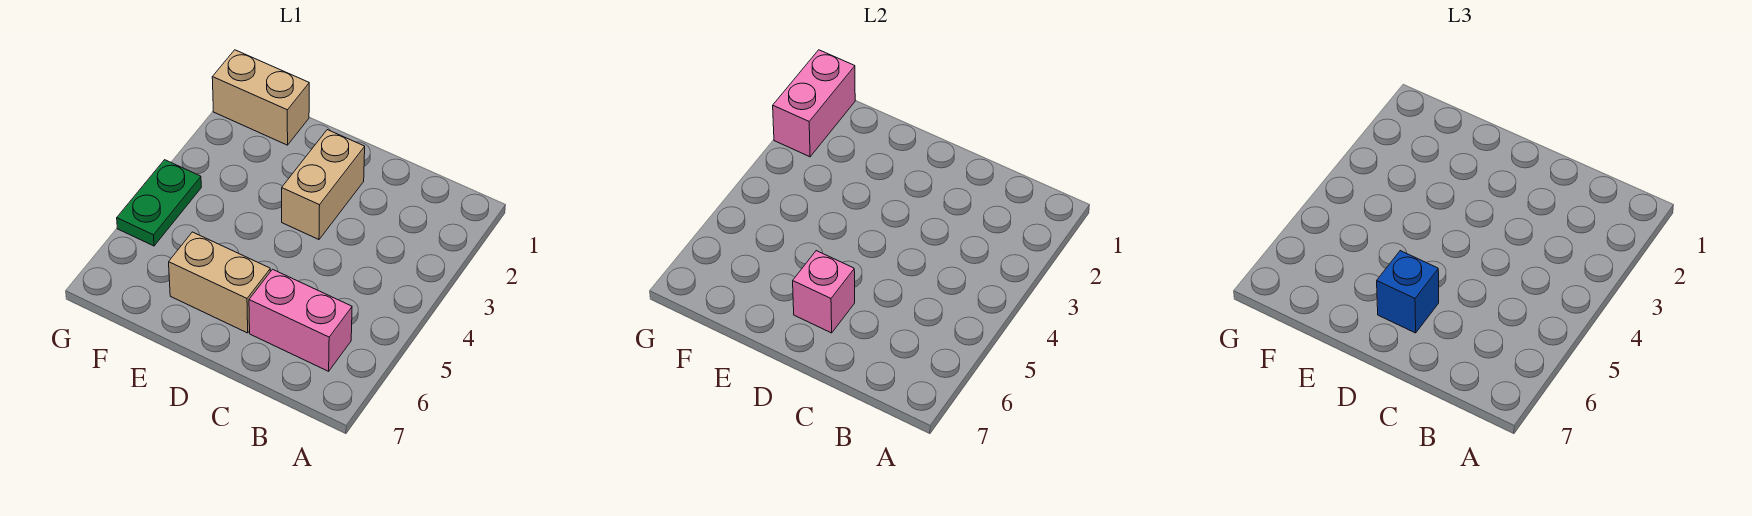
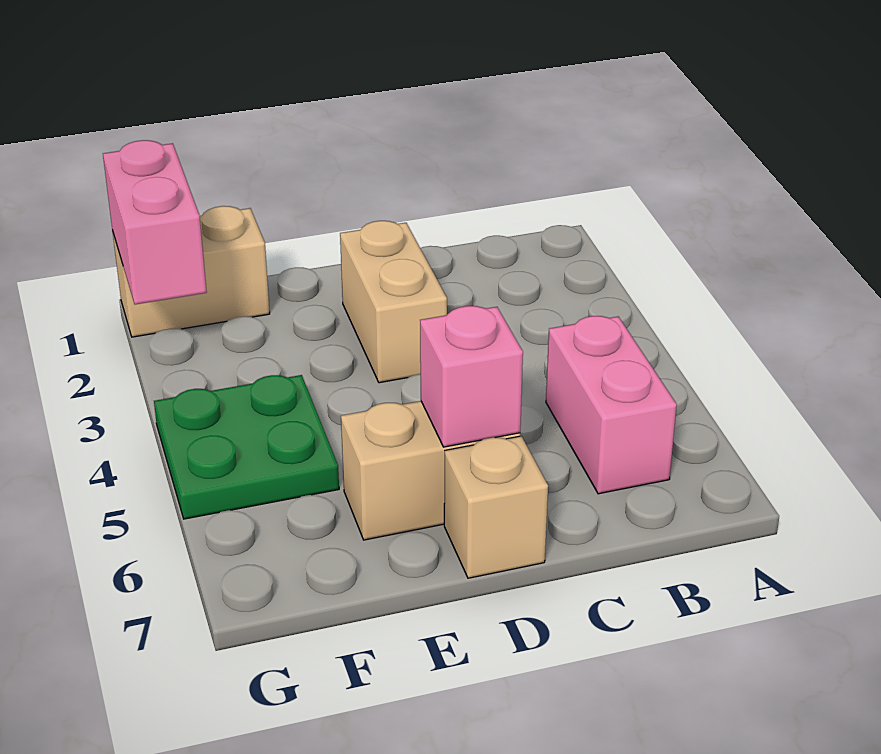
pink 1x2 brick [249,269,352,371] -> pink 1x2 brick turned to [546,316,677,494]
blue 1x1 brick [1377,251,1439,333] -> none
none -> tan 1x1 brick [444,436,548,578]
green 1x2 plate [117,160,201,246] -> green 2x2 plate [154,375,339,519]

